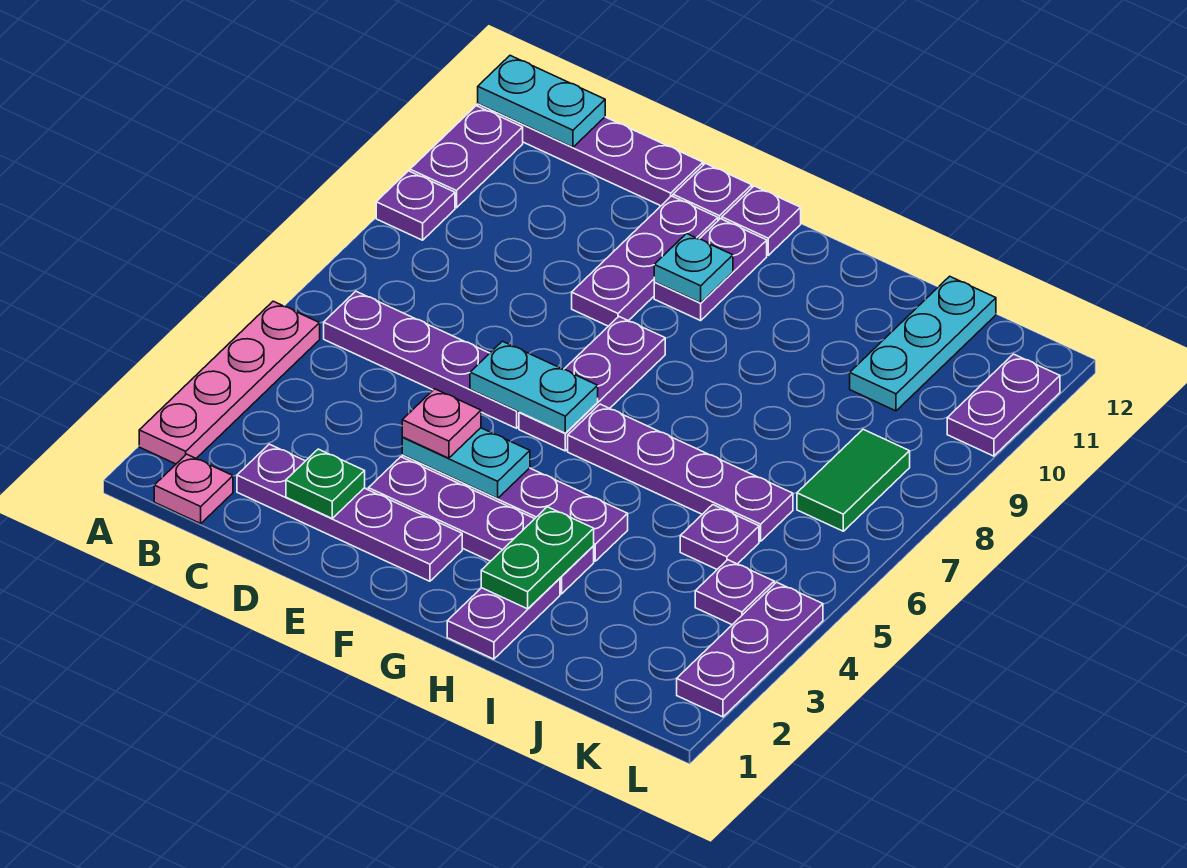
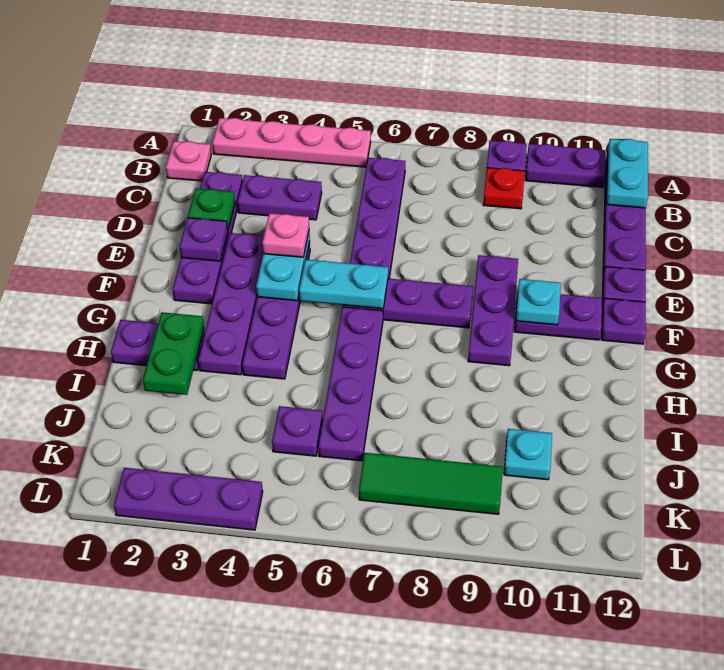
none -> red 1x1 plate [483,168,525,209]
cyan 1x2 plate [470,341,598,433] -> cyan 1x2 plate turned to [299,260,388,309]
purple 1x3 plate [572,196,718,326] -> purple 1x3 plate turned to [468,255,518,366]
green 1x2 plate [481,507,594,609] -> green 1x2 plate turned to [143,312,204,395]
cyan 1x3 plate [850,276,996,411] -> cyan 1x1 plate [504,429,552,480]
purple 1x1 plate [695,560,774,625] -> purple 1x1 plate moved to [179,218,228,261]
green 1x2 tile [797,429,910,531] -> green 1x3 tile [359,453,503,514]
purple 1x2 plate [947,354,1060,456] -> purple 1x2 plate moved to [237,175,322,220]

